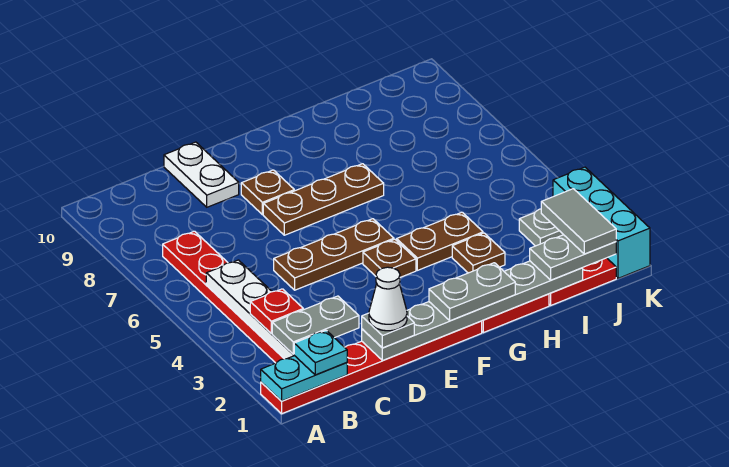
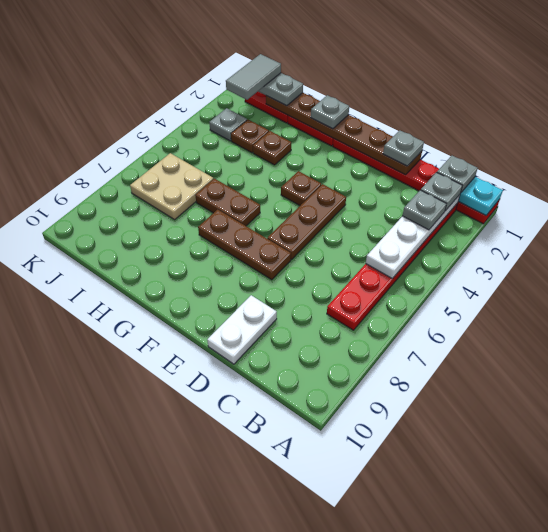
cyan 1x1 plate [294,330,347,375] -> grey 1x1 plate [437,156,478,192]
grey 1x2 plate [272,296,359,354] -> grey 1x1 plate [421,172,462,211]
red 1x1 plate [250,289,303,333] -> grey 1x1 plate [402,190,446,230]
grey 1x6 plate [362,261,583,361] -> brown 1x6 plate [266,93,422,175]
white 1x1 cone [369,267,407,331] -> none
brown 1x3 plate [274,219,394,290] -> brown 1x3 plate turned to [267,184,346,260]
brown 1x1 plate [241,170,294,215] -> brown 1x1 plate moved to [231,119,269,153]
grey 1x2 plate [429,263,515,321] -> grey 1x1 plate [311,95,349,129]
brown 1x2 plate [396,212,483,270] -> brown 1x2 plate moved to [195,179,260,226]
none -> tan 2x2 plate [130,153,213,220]
cyan 1x3 brick [553,167,650,278] -> none

